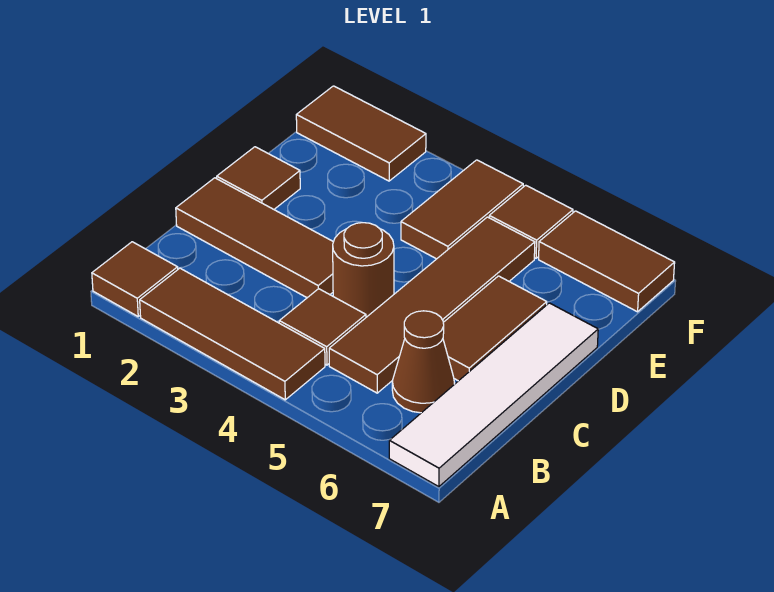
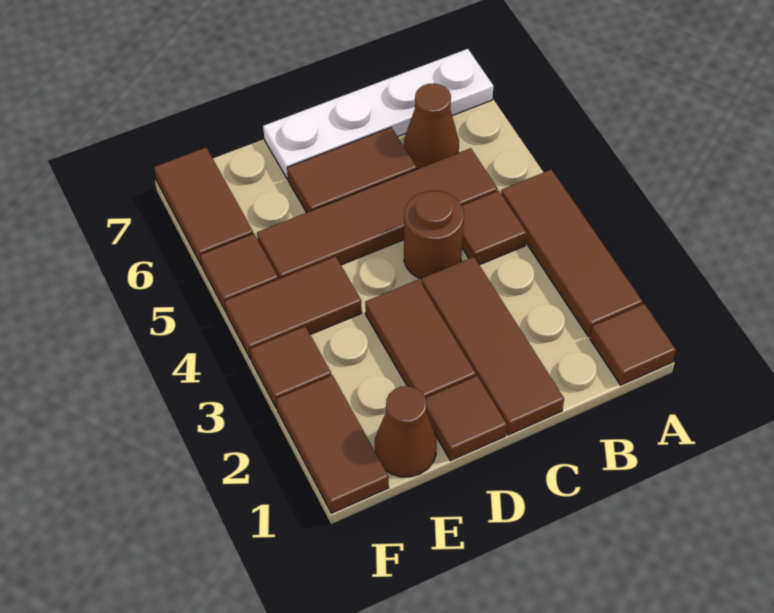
white 1x4 tile [389,303,598,487] -> white 1x4 plate [263,49,494,179]
none -> brown 1x2 tile [365,280,476,398]
none -> brown 1x1 cone [375,386,437,477]
none -> brown 1x1 tile [250,326,331,409]

